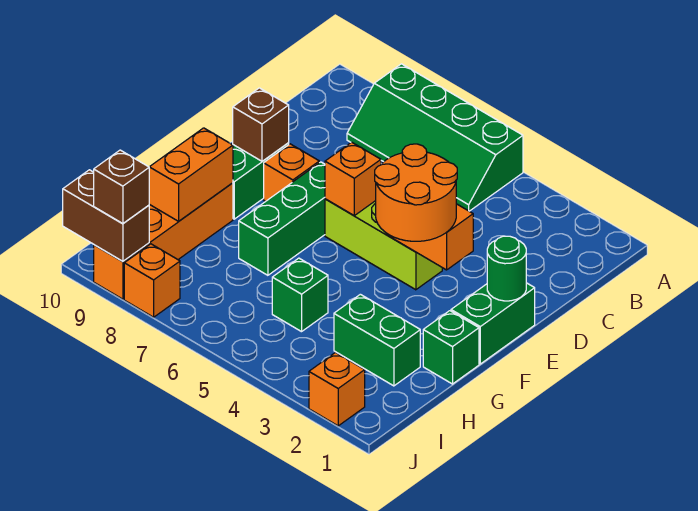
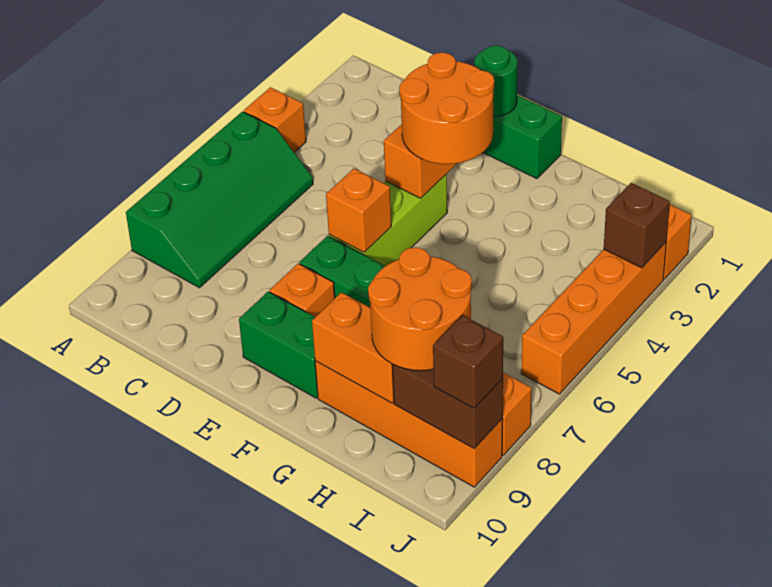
none -> orange 1x1 brick [244,87,306,152]
brown 1x1 brick [233,88,289,161] -> brown 1x1 brick moved to [604,183,670,268]
green 1x1 brick [423,311,479,384] -> none
green 1x2 brick [334,294,420,386] -> none
green 1x1 brick [272,258,328,332] -> none
none -> orange 2x2 round brick [368,247,472,371]
none -> orange 1x4 brick [521,243,666,394]
brown 1x2 brick [63,170,149,261] -> brown 1x2 brick turned to [392,365,503,449]

